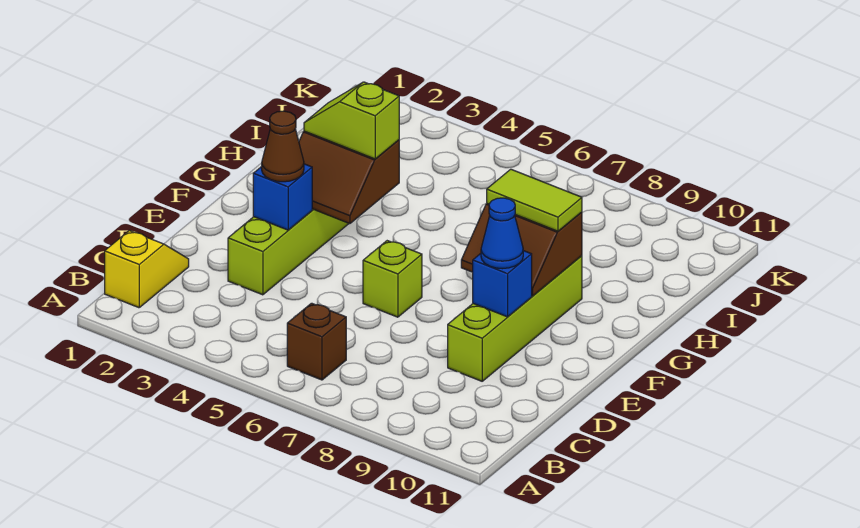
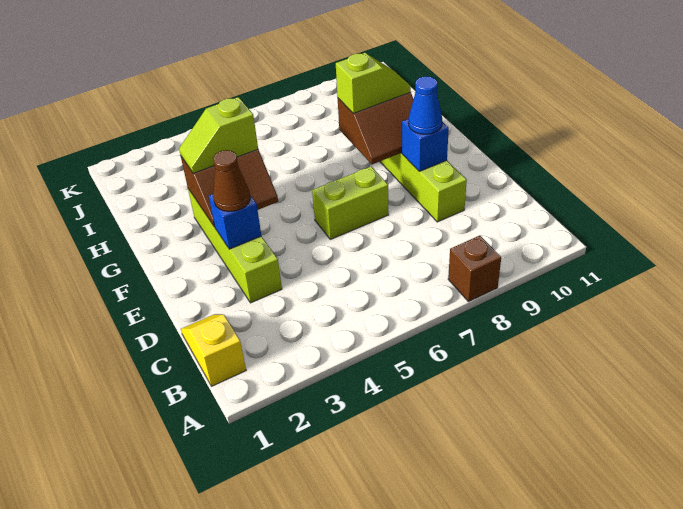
brown 1x1 brick [287,303,346,380] -> brown 1x1 brick moved to [448,235,501,302]
lime 1x1 brick [363,241,422,317] -> lime 1x2 brick [312,167,389,239]
lime 1x2 tile [487,169,582,231] -> lime 1x2 slope [336,53,411,114]

